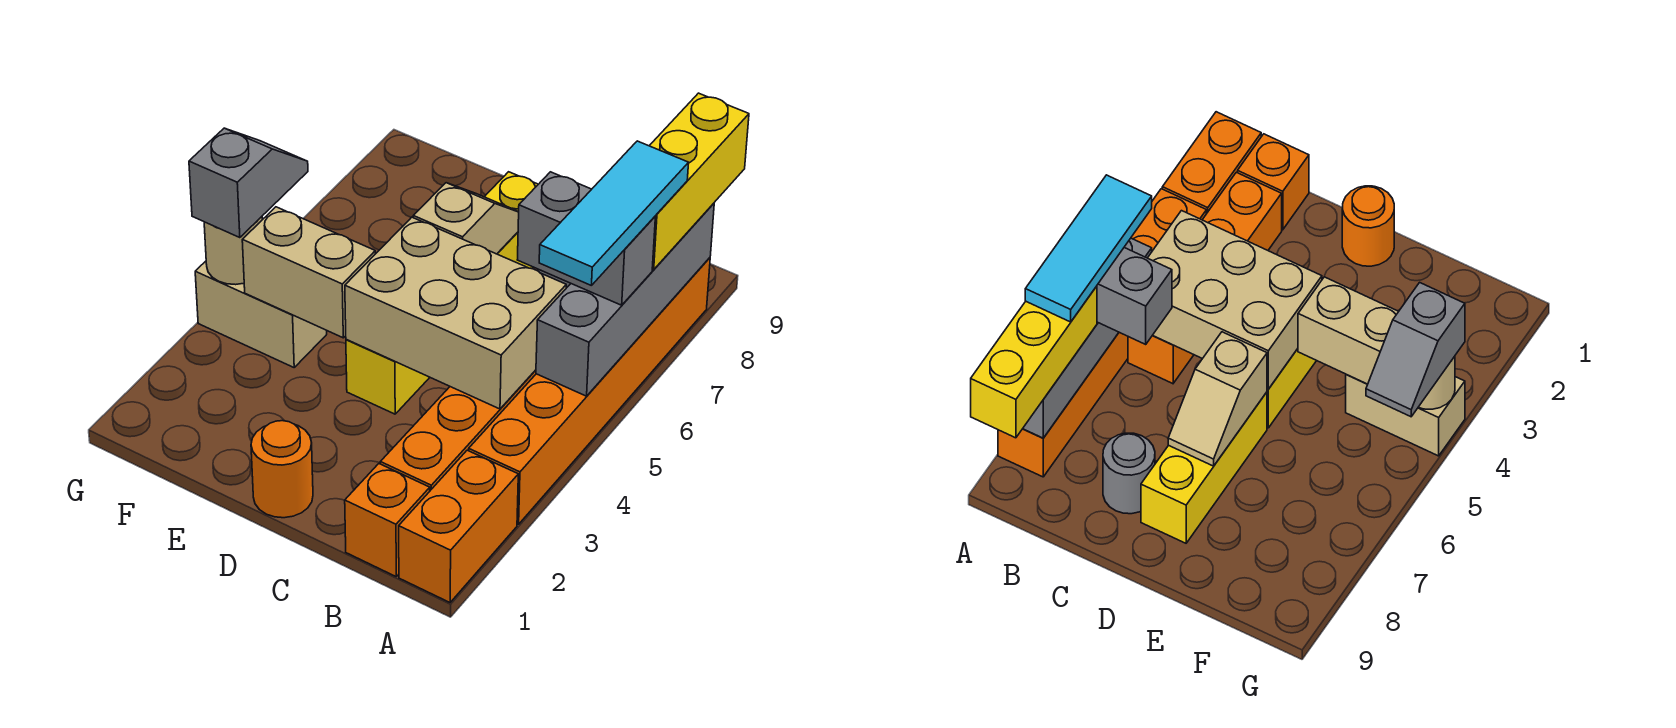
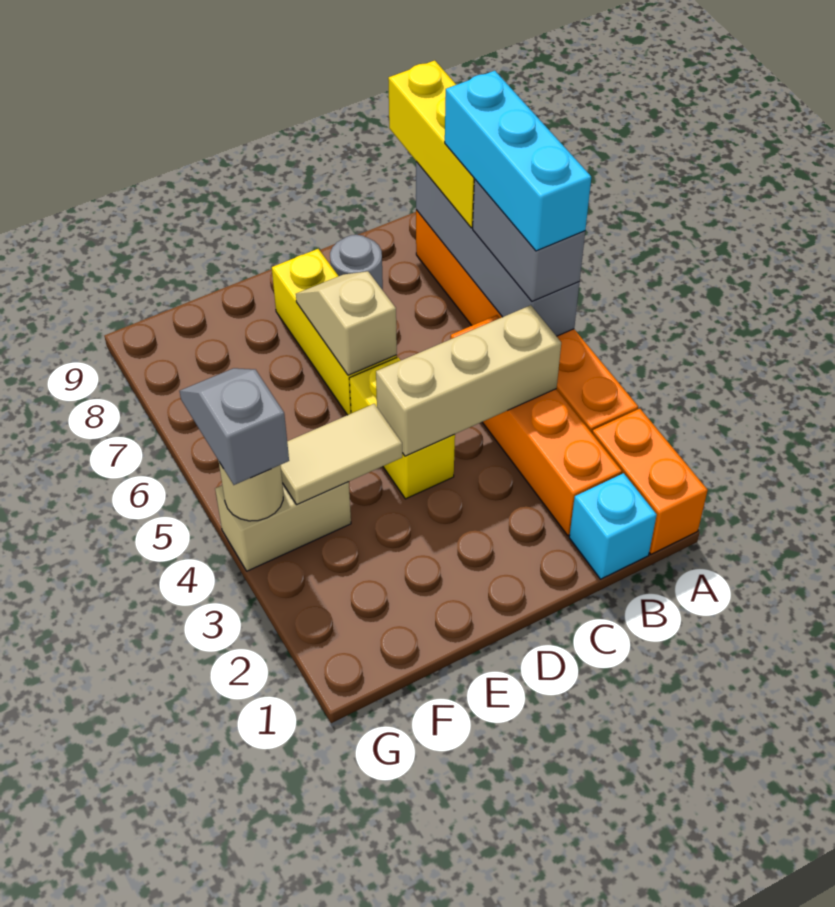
cyan 1x3 tile [539,141,689,286] -> cyan 1x3 brick [445,71,591,251]
grey 1x2 brick [517,172,655,305] -> grey 1x2 brick turned to [473,179,585,301]
orange 1x1 brick [345,464,430,576] -> cyan 1x1 brick [569,473,657,579]
tan 2x3 brick [345,217,566,409] -> tan 1x3 brick [376,305,561,456]
orange 1x1 round brick [251,421,313,518] -> none
tan 1x2 brick [242,207,375,338] -> tan 1x2 tile [280,404,402,504]

